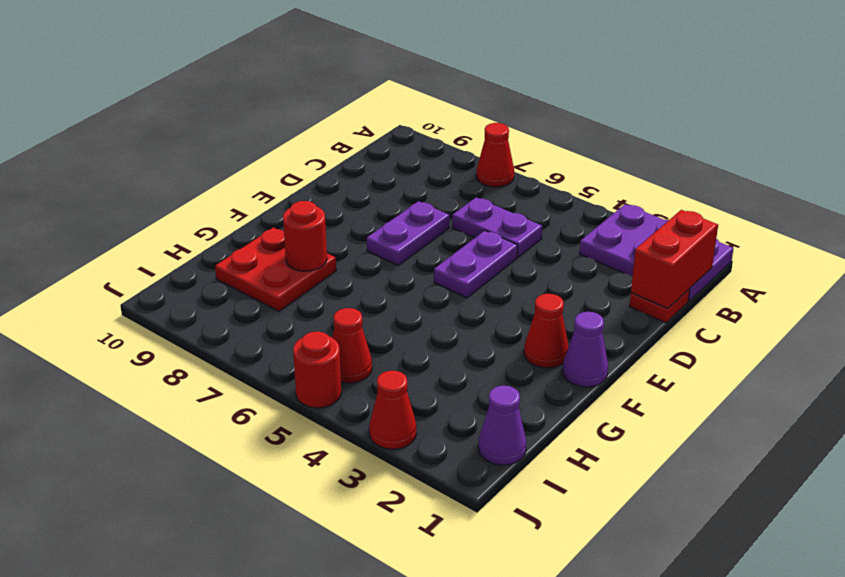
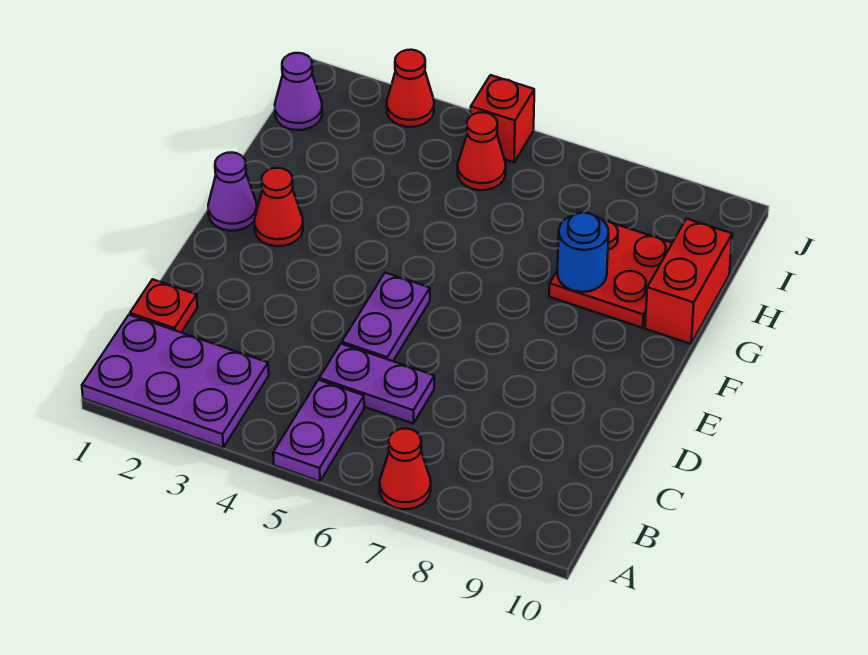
red 1x2 brick [631,210,718,309] -> red 1x2 brick moved to [645,219,732,344]
purple 1x2 plate [367,201,450,265] -> purple 1x2 plate moved to [273,380,364,481]
red 1x1 round brick [283,201,327,271] -> blue 1x1 round brick [557,213,609,292]
red 1x1 round brick [293,332,341,408] -> red 1x1 brick [471,75,534,162]

